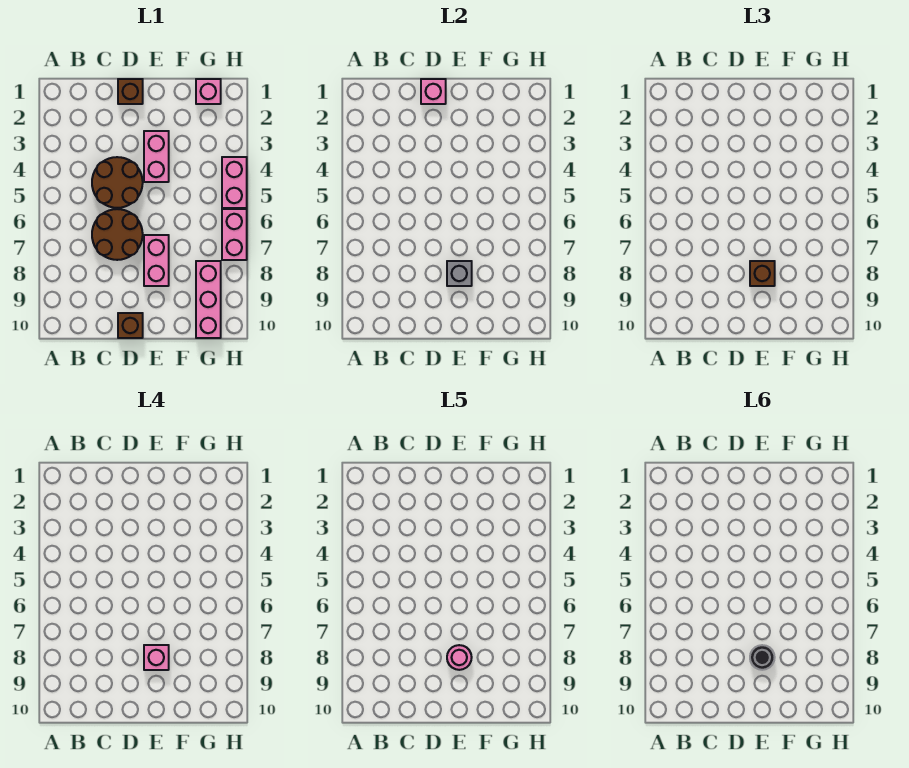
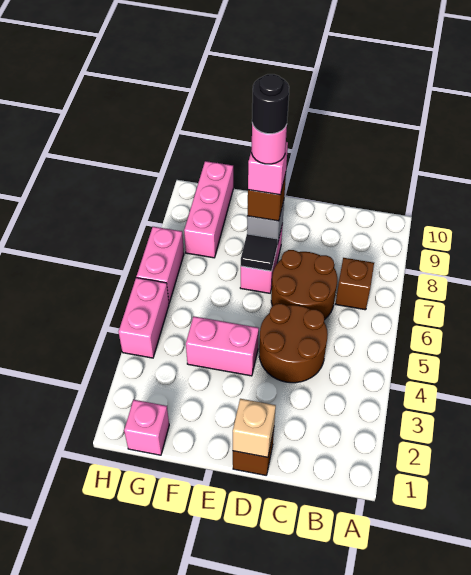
pink 1x1 brick [421,79,446,104] -> tan 1x1 brick [233,399,276,457]
brown 1x1 brick [118,313,143,338] -> brown 1x1 brick moved to [336,258,374,310]
pink 1x2 brick [144,131,169,182] -> pink 1x2 brick turned to [186,316,259,376]
none -> black 1x1 tile [241,234,278,271]

